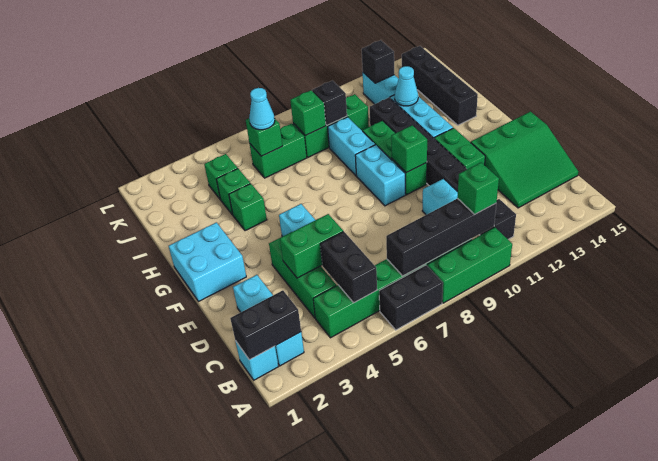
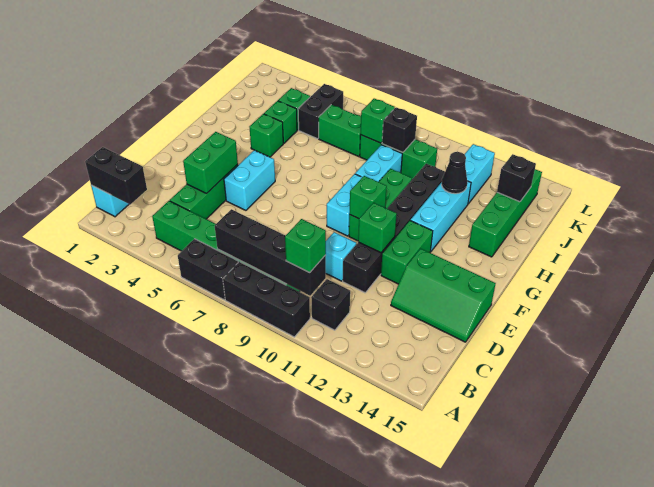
green 1x3 brick [427,228,512,303] -> black 1x3 brick [223,262,310,337]
cyan 1x3 brick [233,275,304,366] -> none
black 1x2 brick [320,231,377,303] -> black 1x2 brick moved to [298,84,343,139]
green 3x3 slope [471,111,578,208] -> green 2x3 slope [391,249,496,342]
green 1x2 brick [280,214,343,278] -> green 1x2 brick turned to [183,132,238,193]
cyan 2x2 brick [169,222,246,302] -> none
black 1x4 brick [402,46,478,125] -> green 1x4 brick [469,169,542,257]
cyan 1x1 cone [395,66,418,106] -> black 1x1 cone [442,152,467,194]
green 1x1 brick [246,118,282,156] -> green 1x1 brick moved to [358,203,397,253]
cyan 1x1 cone [249,88,275,130] -> none
black 1x1 brick [362,40,394,83] -> black 1x1 brick moved to [497,154,536,202]

